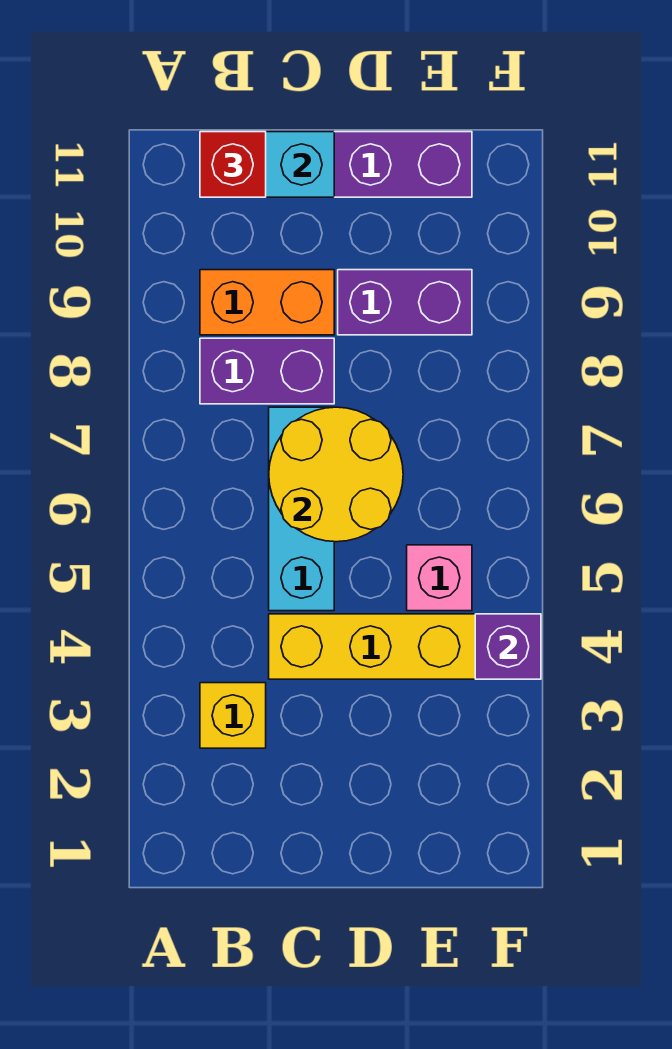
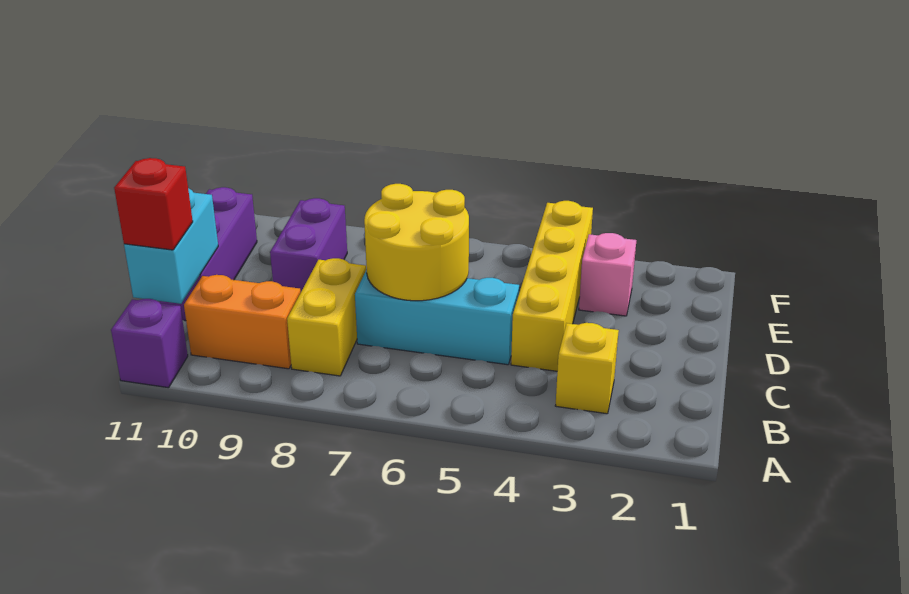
purple 1x2 brick [200,338,334,404] -> yellow 1x2 brick [287,258,366,376]
orange 1x2 brick [200,270,334,335] -> orange 1x2 brick turned to [184,275,301,369]
pink 1x1 brick [407,545,472,611] -> pink 1x1 brick moved to [579,233,636,316]
purple 1x1 brick [475,614,541,679] -> purple 1x1 brick moved to [111,299,188,388]

